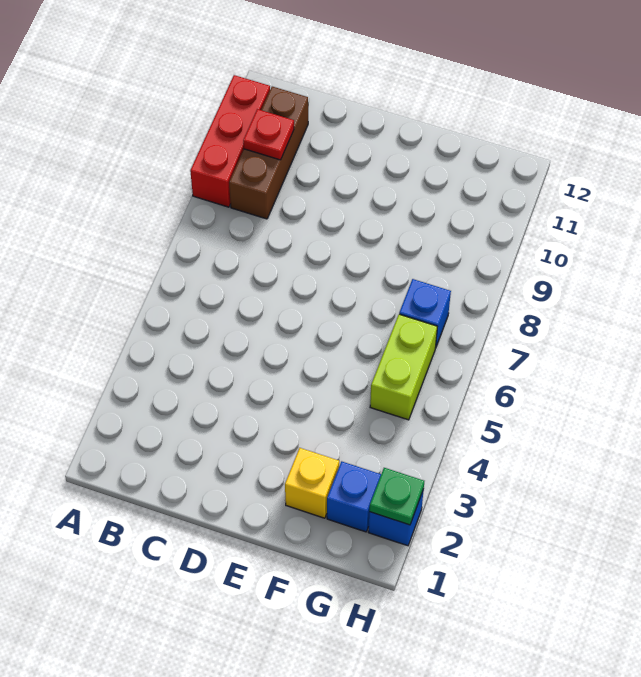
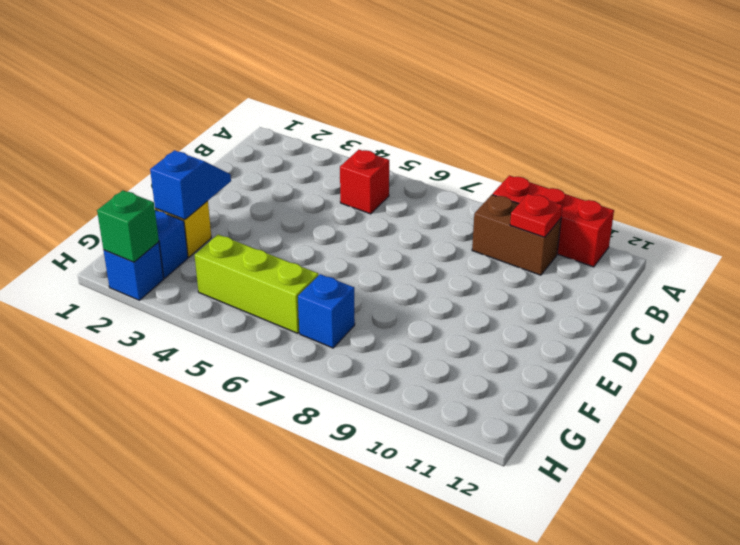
none -> red 1x1 brick [340,150,389,214]
brown 1x3 brick [229,87,308,219] -> brown 1x2 brick [472,195,561,275]
none -> blue 1x2 slope [150,150,231,220]
lime 1x2 brick [370,314,437,420] -> lime 1x3 brick [195,234,318,333]
green 1x1 plate [370,468,424,525] -> green 1x1 brick [97,190,159,262]

